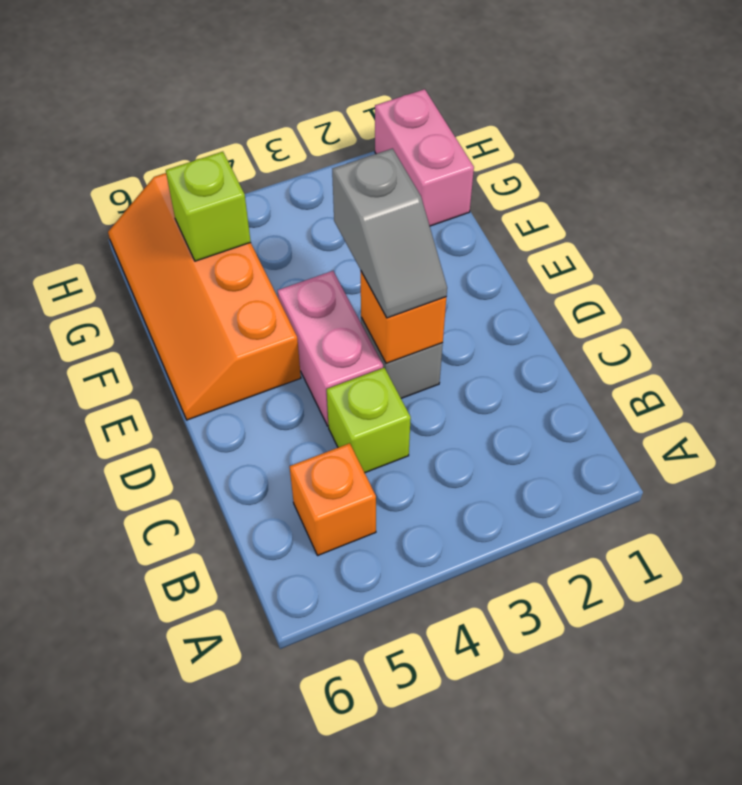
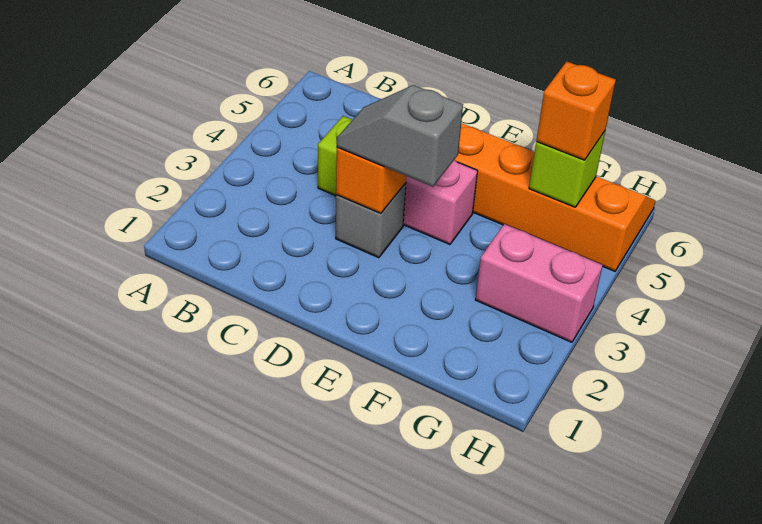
orange 1x1 brick [290,443,376,555] -> orange 1x1 brick moved to [536,61,616,160]
pink 1x2 brick [375,89,474,226] -> pink 1x2 brick moved to [475,224,603,342]

